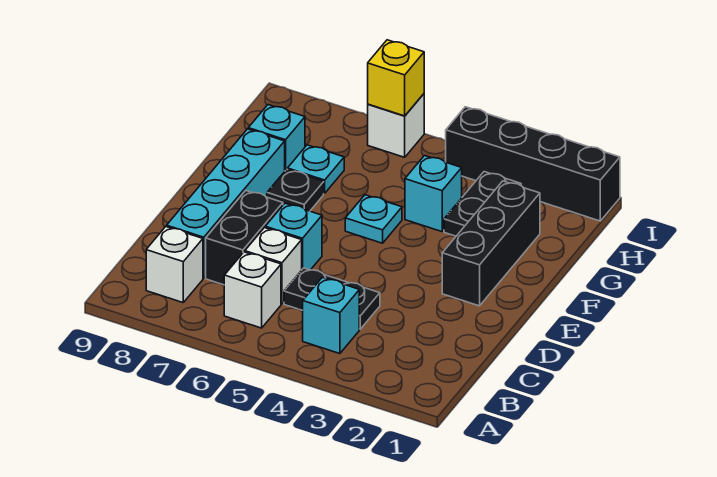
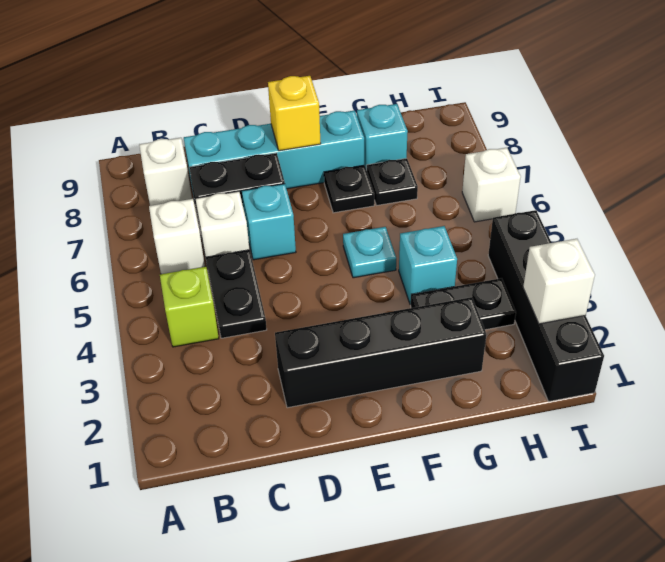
cyan 1x1 brick [303,277,359,354] -> lime 1x1 brick [160,267,219,347]
black 1x3 brick [442,181,540,306] -> black 1x4 brick [275,297,486,408]
cyan 1x1 plate [288,145,344,193] -> black 1x1 plate [367,158,418,205]
none -> white 1x1 brick [523,239,595,324]
yellow 1x1 brick [368,40,424,116] -> yellow 1x1 brick moved to [268,76,321,151]

